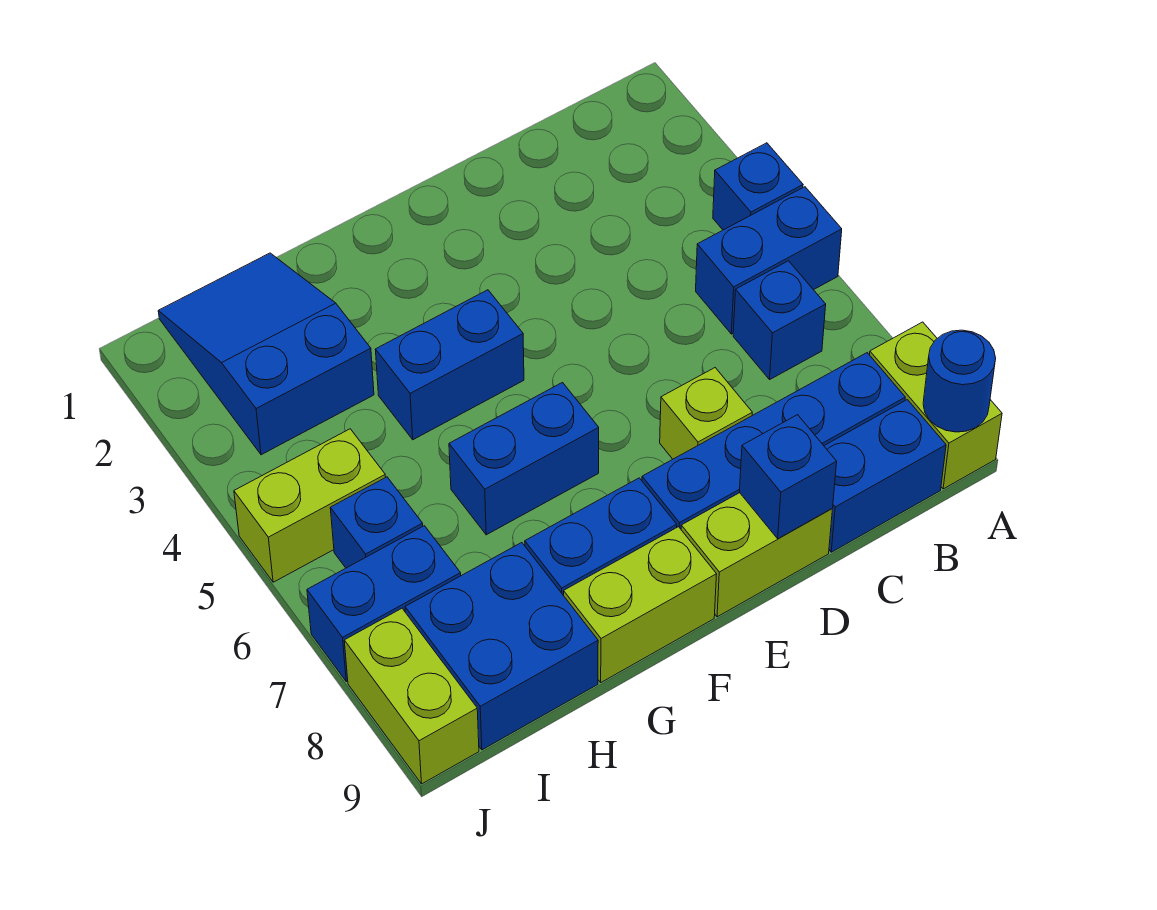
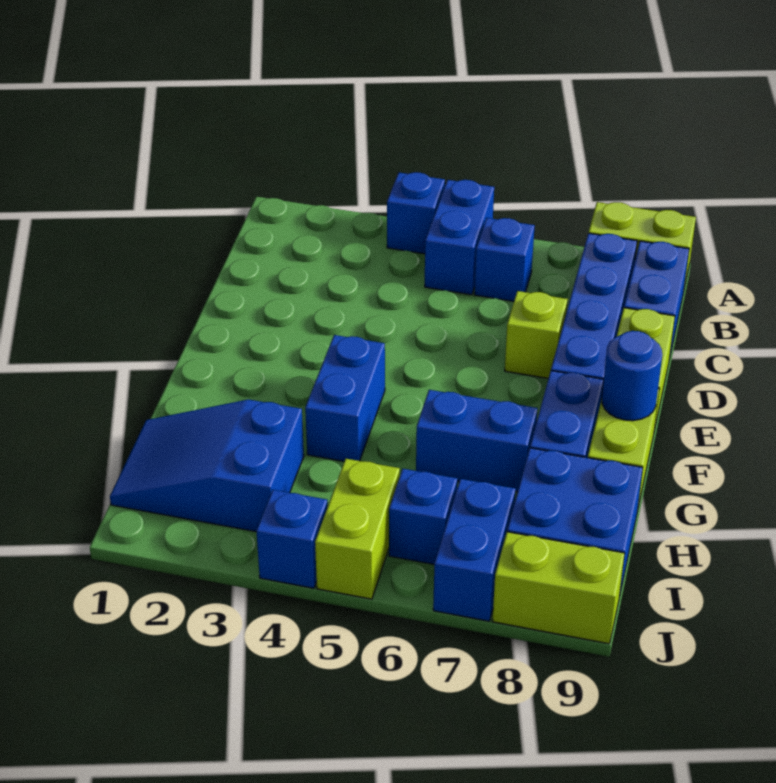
blue 1x1 round brick [923,330,996,432] -> blue 1x1 round brick moved to [602,331,662,421]
blue 1x1 brick [740,415,837,539] -> blue 1x1 brick moved to [256,490,328,588]
blue 1x2 brick [449,383,599,535] -> blue 1x2 brick turned to [416,390,538,492]

